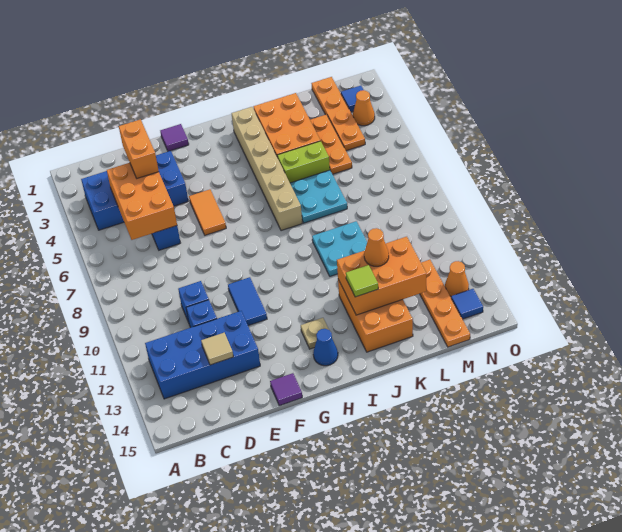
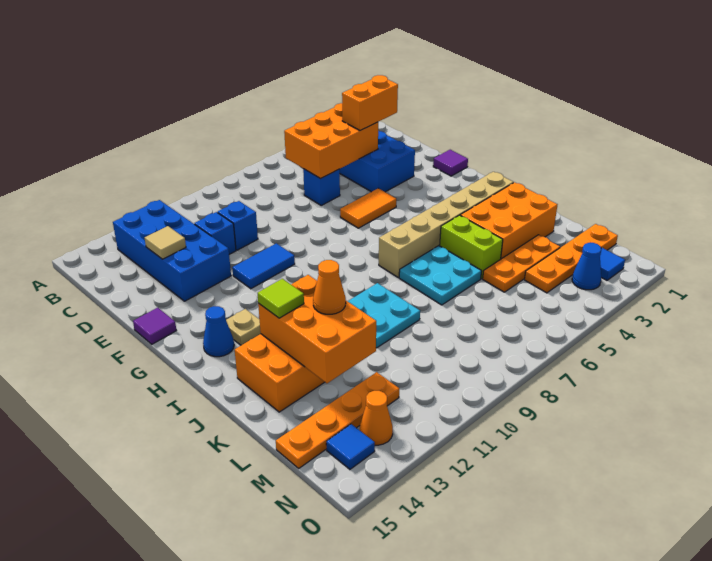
orange 1x1 cone [353,90,375,126] -> blue 1x1 cone [572,243,601,290]

